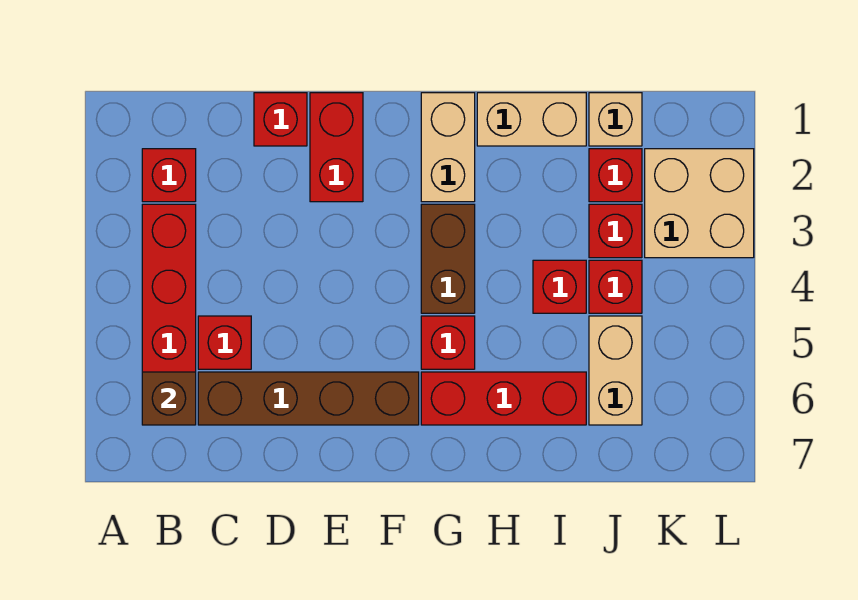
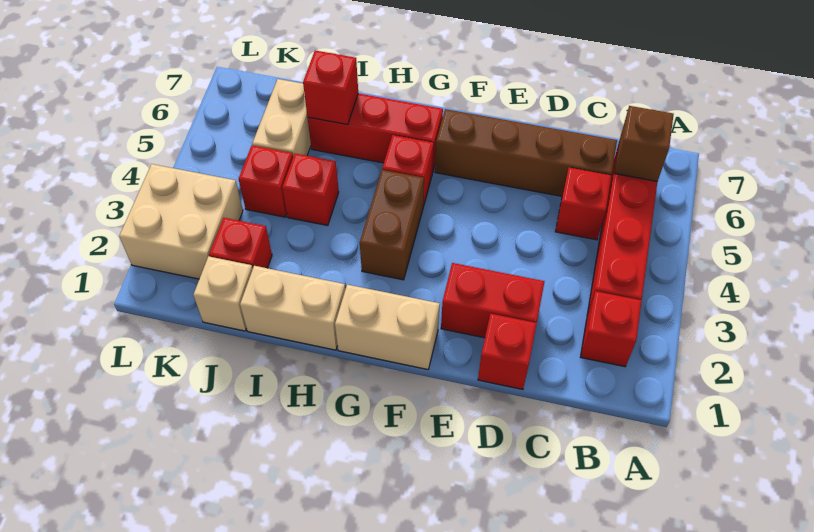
red 1x2 brick [310,93,363,202] -> red 1x2 brick turned to [441,263,545,338]
tan 1x2 brick [421,93,475,202] -> tan 1x2 brick turned to [335,285,440,370]
red 1x1 brick [589,204,642,258] -> red 1x1 brick moved to [303,51,358,125]

